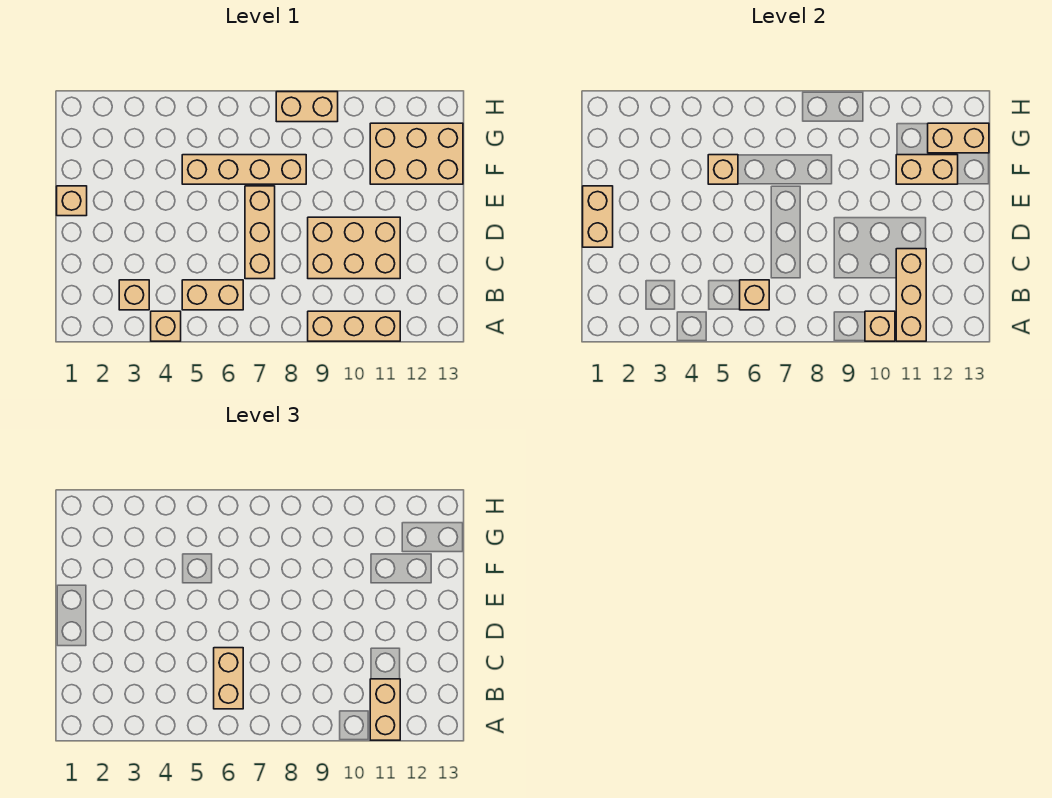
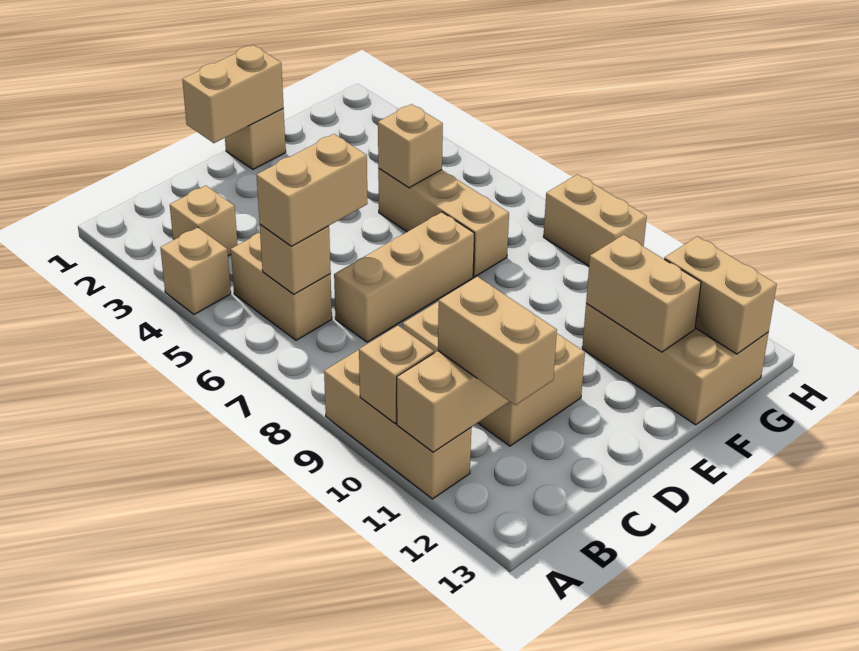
tan 1x2 brick [370,679,400,740] -> tan 1x2 brick turned to [438,277,557,405]
tan 1x4 brick [182,155,306,184] -> tan 1x3 brick [378,169,509,277]

